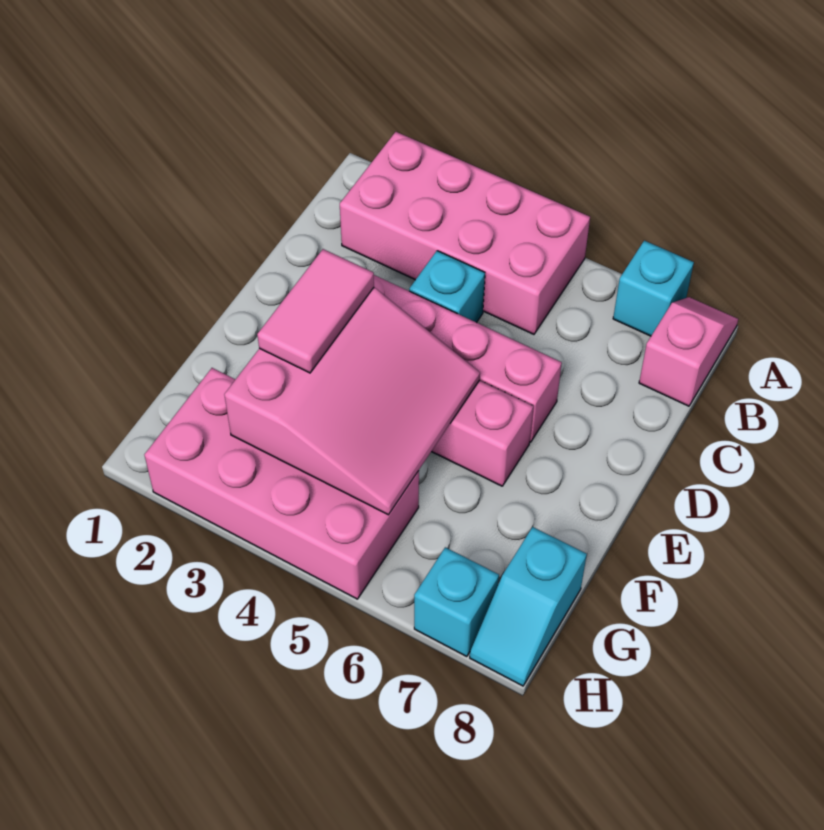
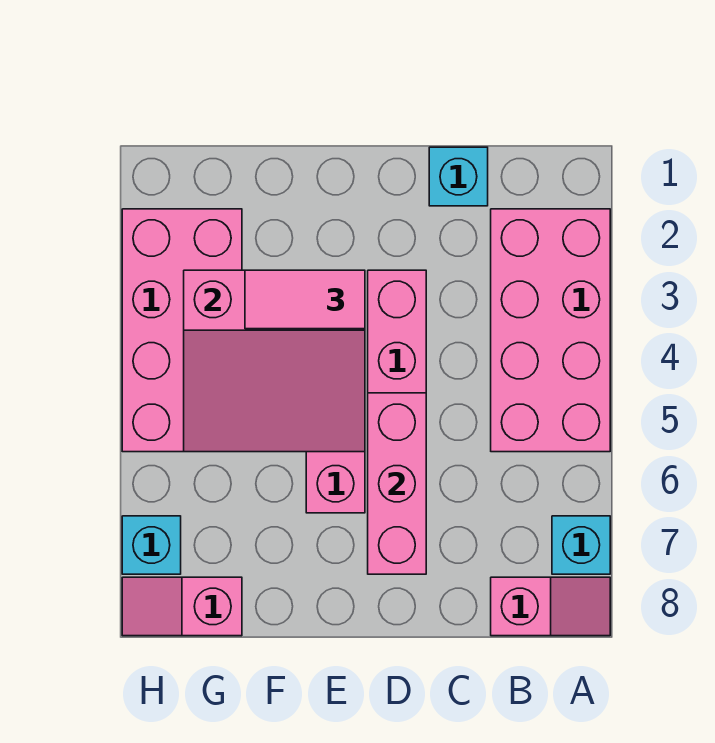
cyan 1x1 brick [409,251,485,323] -> cyan 1x1 brick moved to [429,147,488,206]
none -> pink 1x3 brick [368,393,426,574]
cyan 1x2 slope [470,527,587,686] -> pink 1x2 slope [122,577,242,636]

